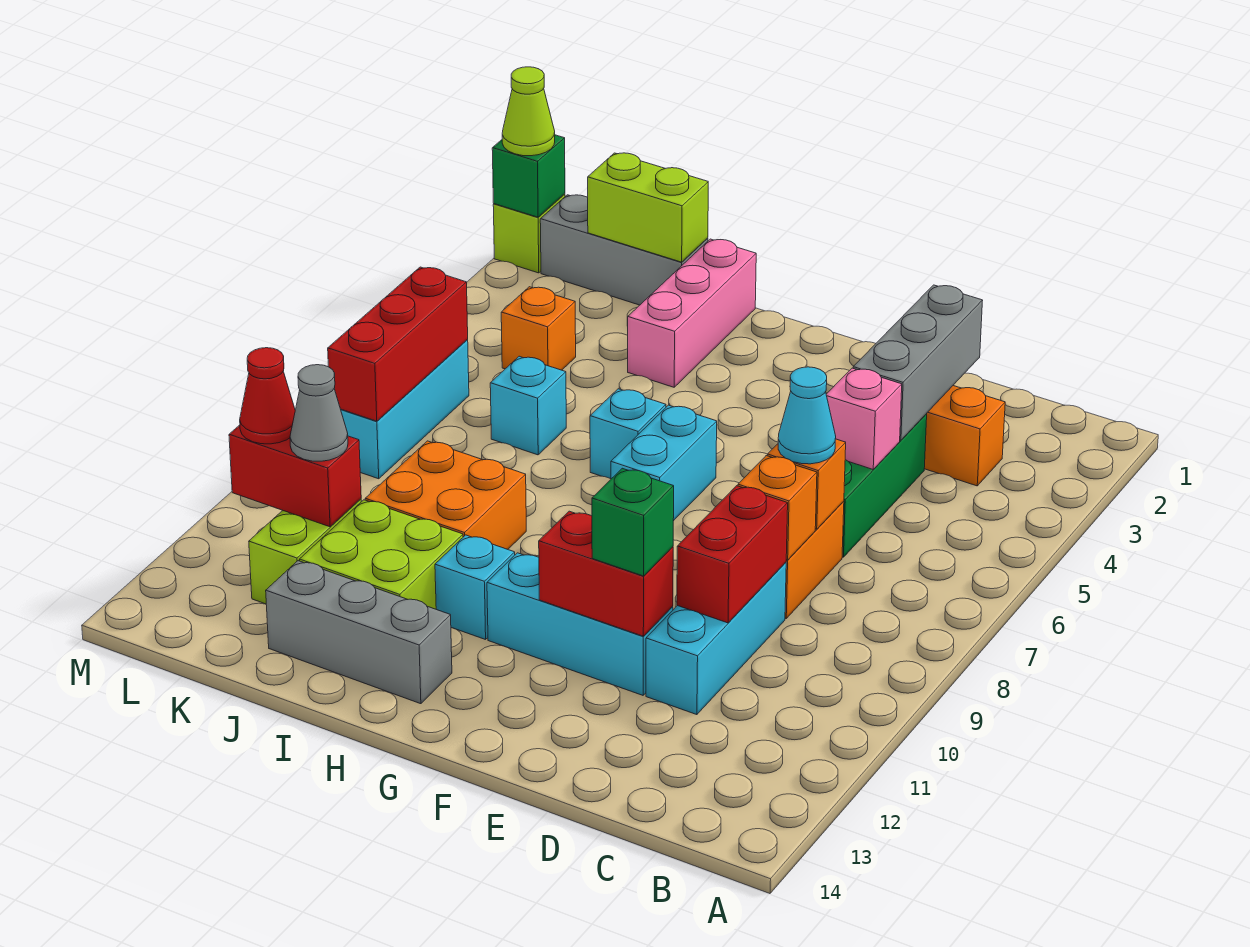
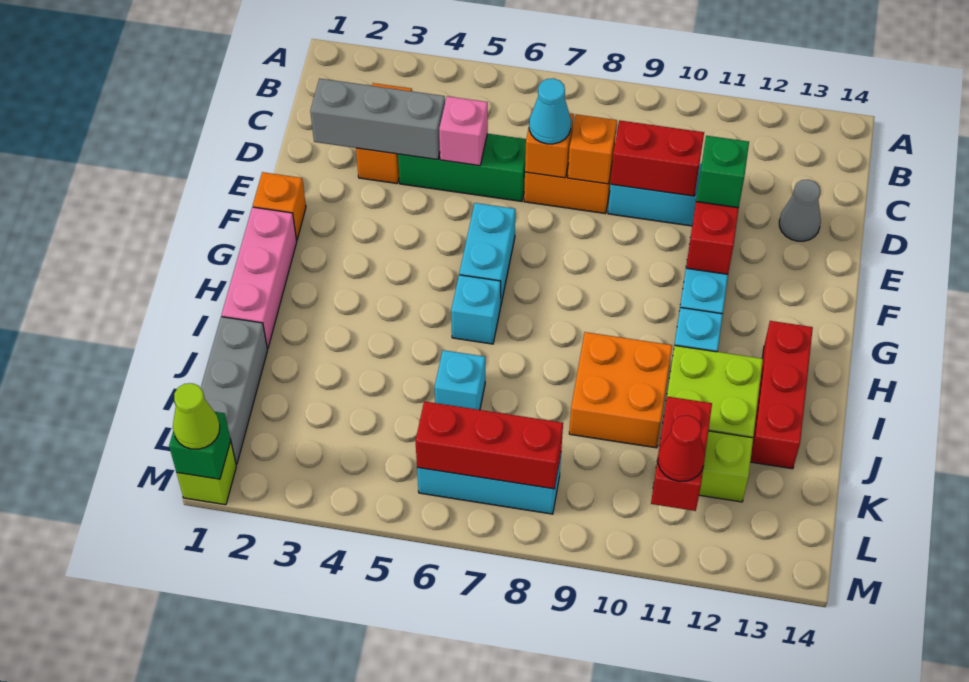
cyan 1x2 brick [611,405,717,521] -> cyan 1x2 brick turned to [459,203,515,307]
grey 1x3 brick [266,561,452,704] -> red 1x3 brick [750,321,813,469]
pink 1x3 brick [628,239,756,387] -> pink 1x3 brick turned to [222,207,297,349]
lime 1x2 brick [588,153,708,262] -> none
orange 1x1 brick [501,287,576,370] -> orange 1x1 brick moved to [253,172,306,240]
grey 1x1 cone [290,365,348,461] -> grey 1x1 cone moved to [779,180,821,241]

